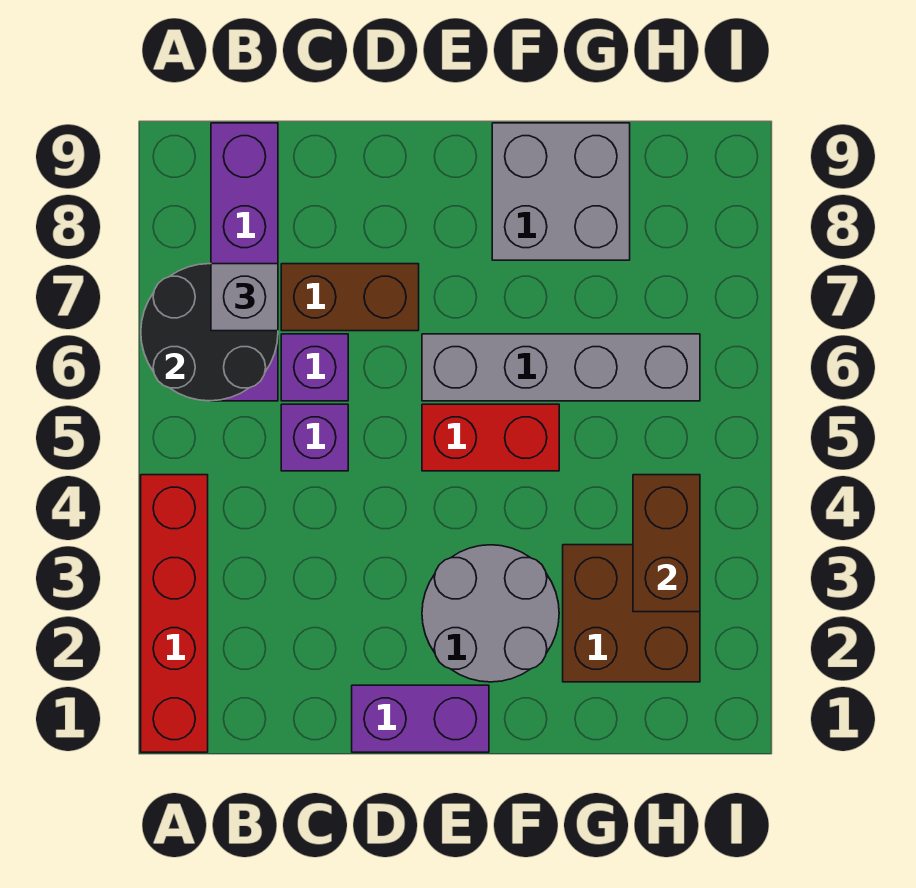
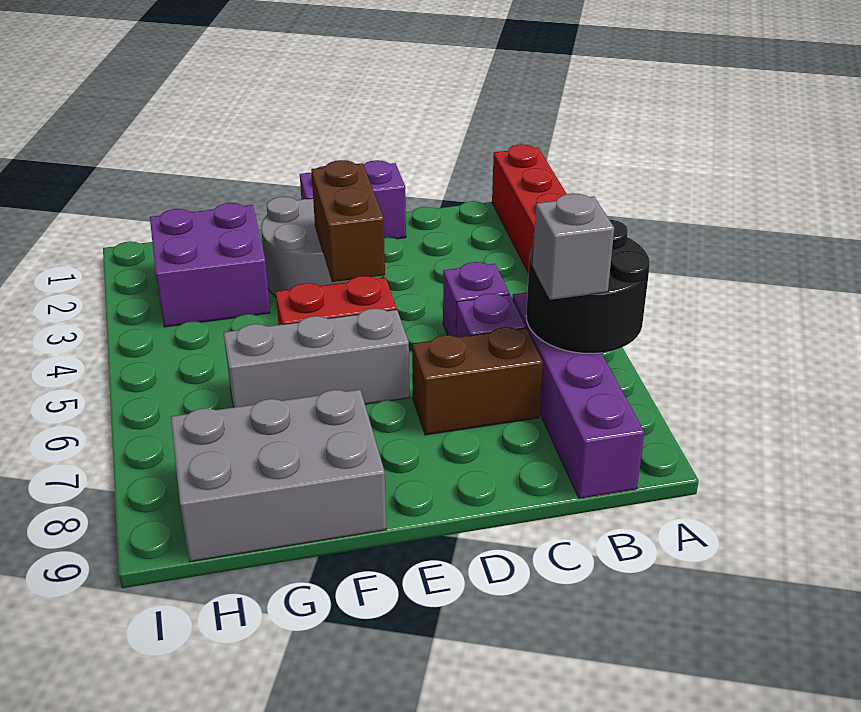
grey 1x4 brick [422,334,700,401] -> grey 1x3 brick [224,308,409,407]
grey 2x2 brick [492,123,630,260] -> grey 2x3 brick [171,390,386,562]
brown 2x2 brick [563,545,700,682] -> purple 2x2 brick [150,203,270,327]
brown 1x2 brick [633,475,700,612] -> brown 1x2 brick moved to [311,160,385,282]

